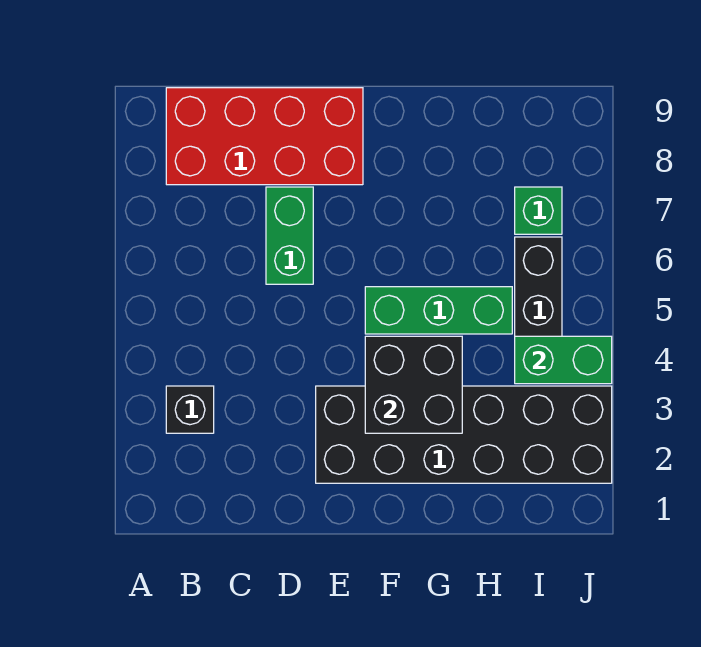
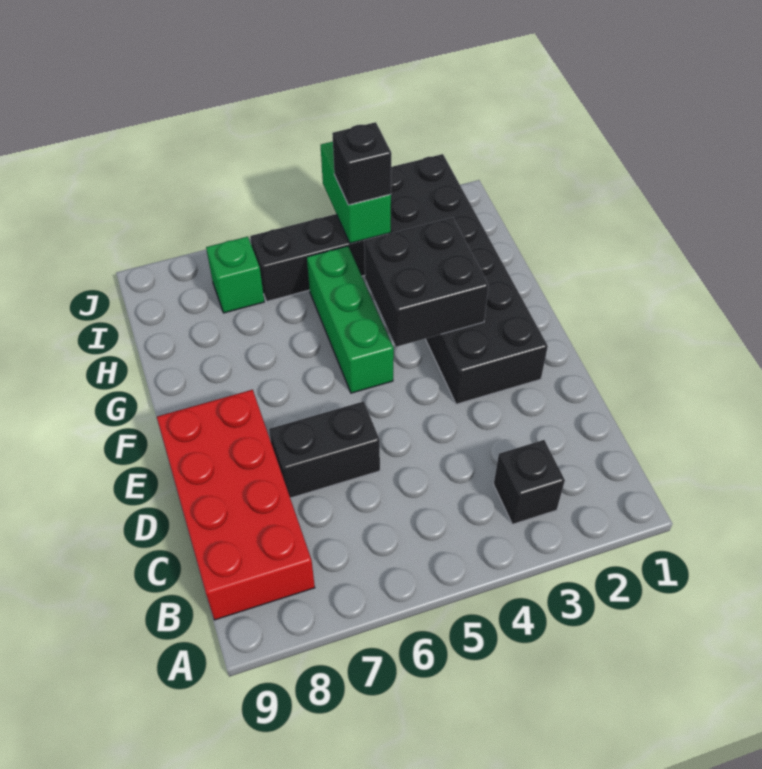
green 1x2 brick [266,187,313,284] -> black 1x2 brick [269,401,380,498]
none -> black 1x1 brick [332,122,391,205]

